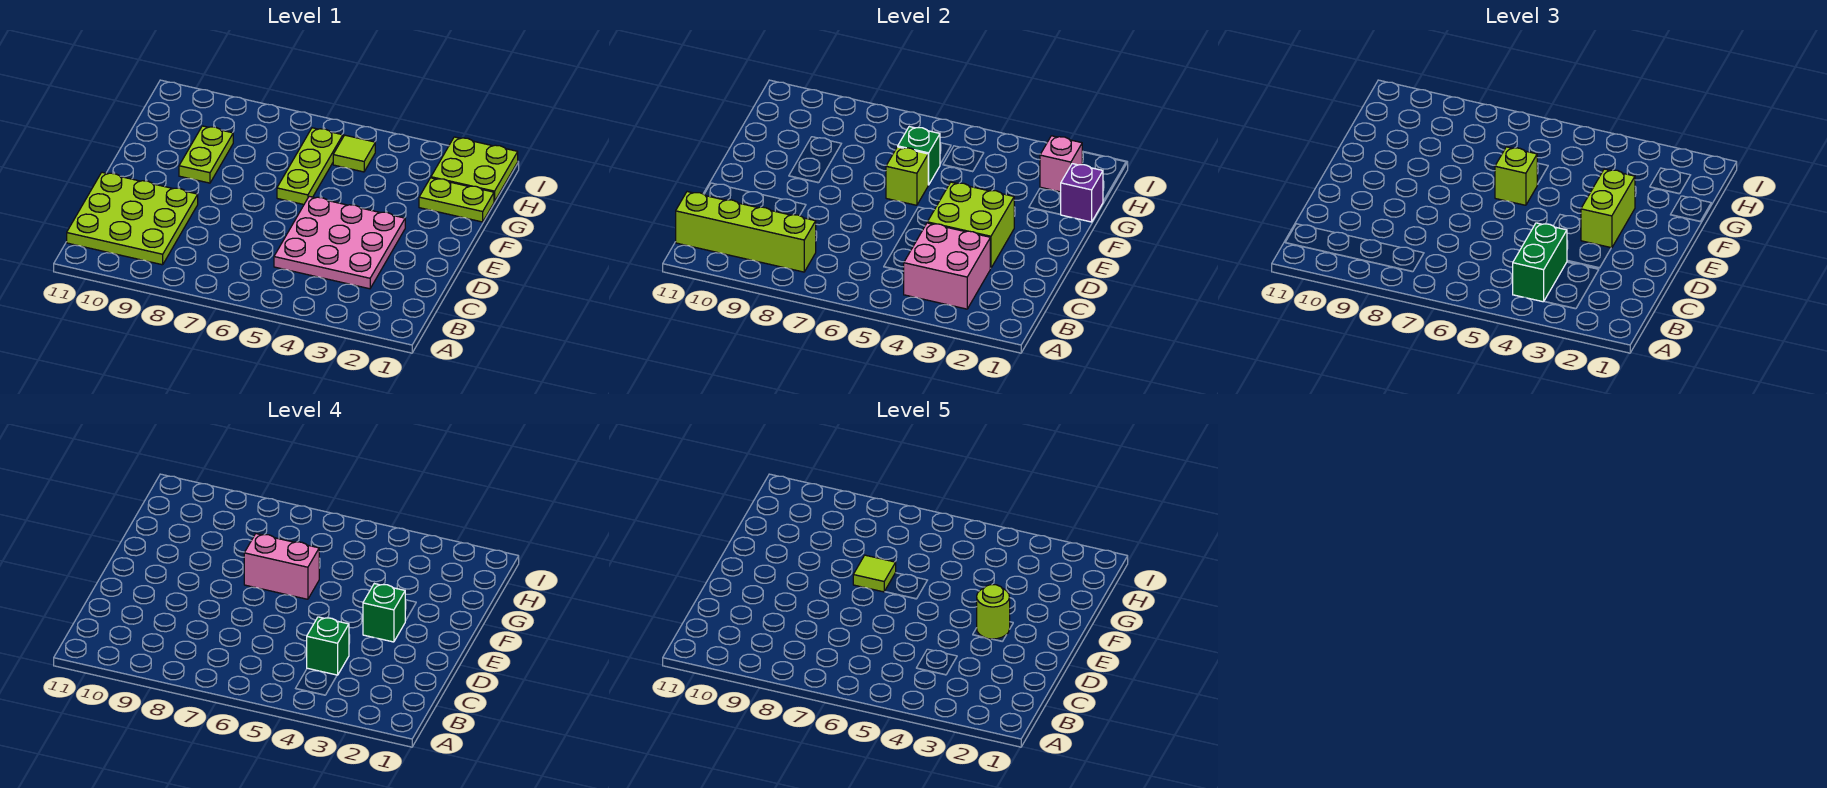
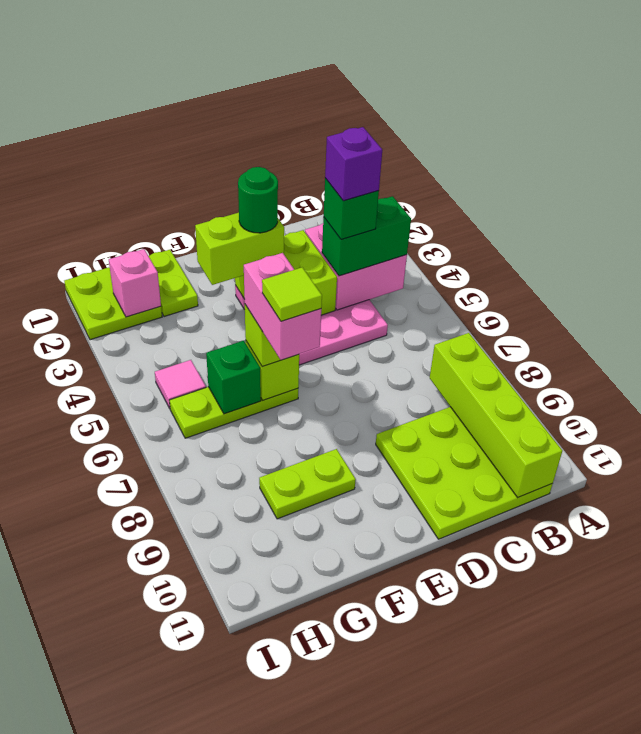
green 1x1 brick [363,584,405,642] -> green 1x1 round brick [238,167,278,233]
lime 1x1 round brick [977,585,1010,639] -> none
purple 1x1 brick [1060,164,1103,222] -> purple 1x1 brick moved to [325,127,382,201]
lime 1x1 tile [333,135,375,172] -> pink 1x1 tile [155,360,206,408]

